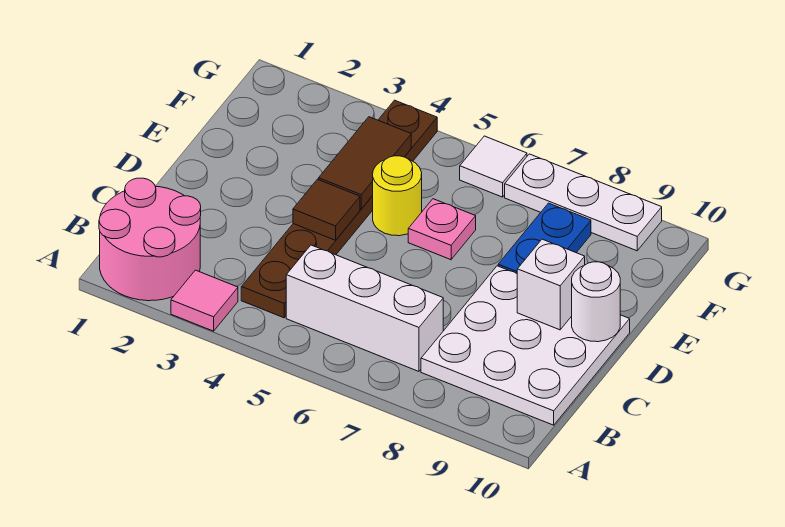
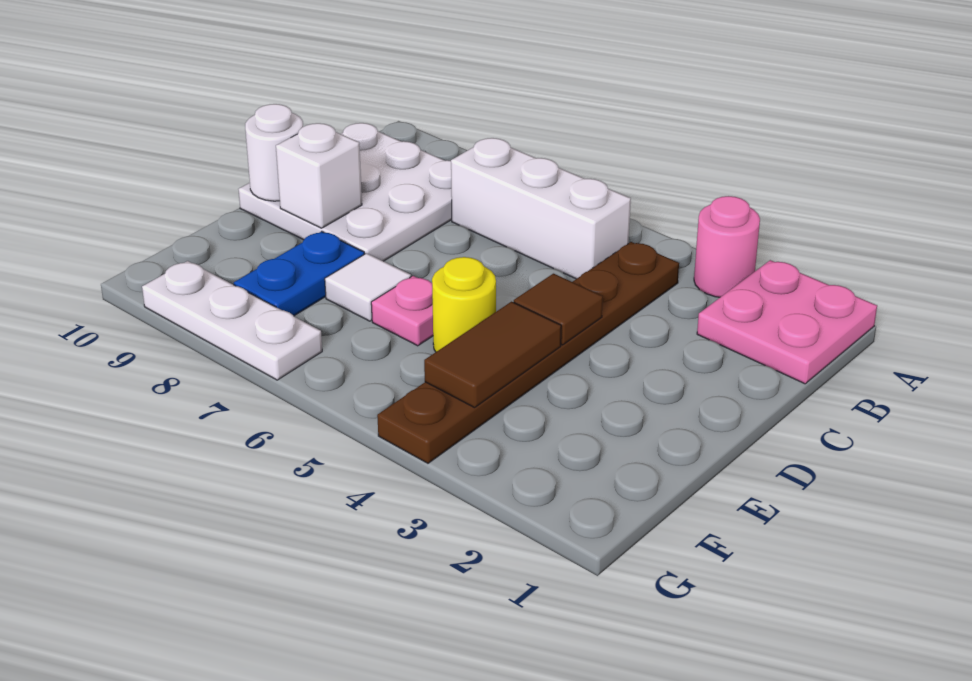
pink 2x2 round brick [99,178,201,301] -> pink 2x2 plate [697,260,877,384]
pink 1x1 tile [171,270,238,331] -> pink 1x1 round brick [694,196,760,297]
white 1x1 tile [460,136,527,197] -> white 1x1 tile moved to [325,253,411,321]

